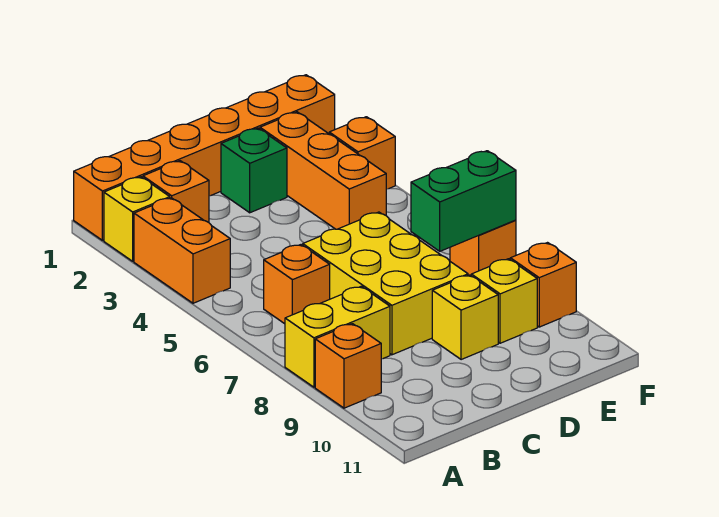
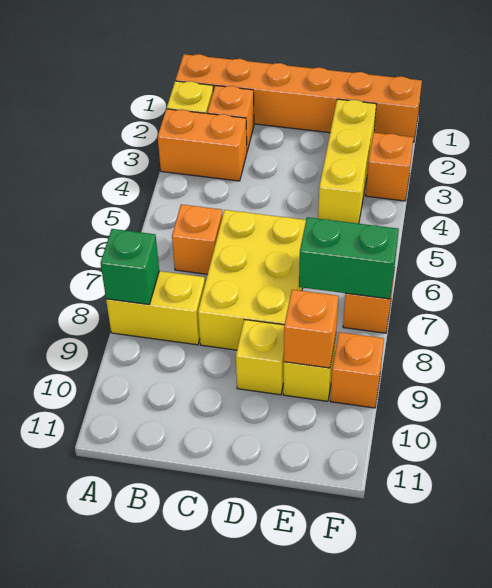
orange 1x2 brick [134,198,230,303] -> orange 1x2 brick turned to [158,109,247,181]
orange 1x1 brick [315,324,381,408] -> orange 1x1 brick moved to [284,290,338,368]
green 1x1 brick [221,128,287,213] -> green 1x1 brick moved to [101,229,159,305]
orange 1x3 brick [260,112,386,229] -> yellow 1x3 brick [318,99,376,224]

